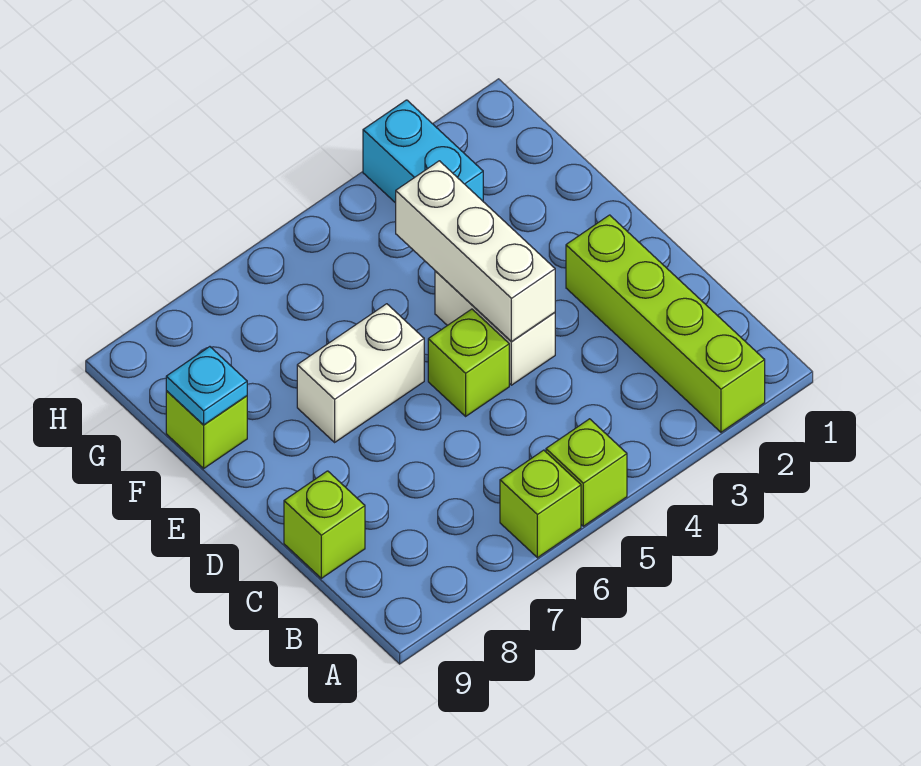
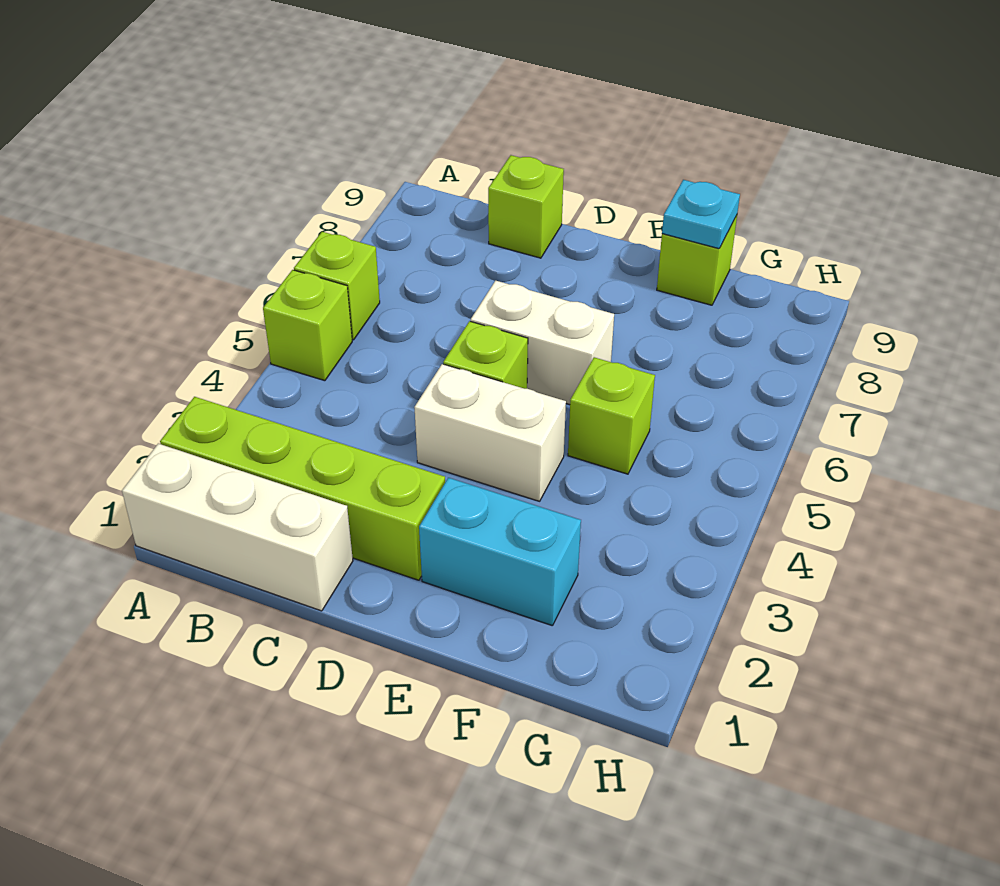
white 1x3 brick [396,161,555,342] -> white 1x3 brick moved to [122,444,353,611]
white 1x2 brick [297,304,424,442] -> white 1x2 brick turned to [471,281,614,405]
none -> lime 1x1 brick [568,357,655,474]
cyan 1x2 brick [363,100,483,203] -> cyan 1x2 brick moved to [419,478,581,626]

